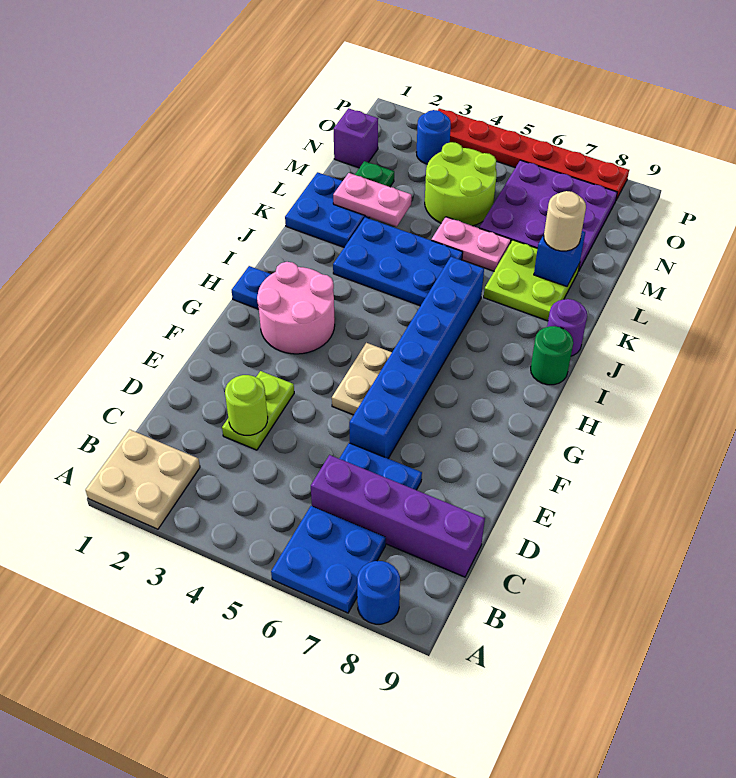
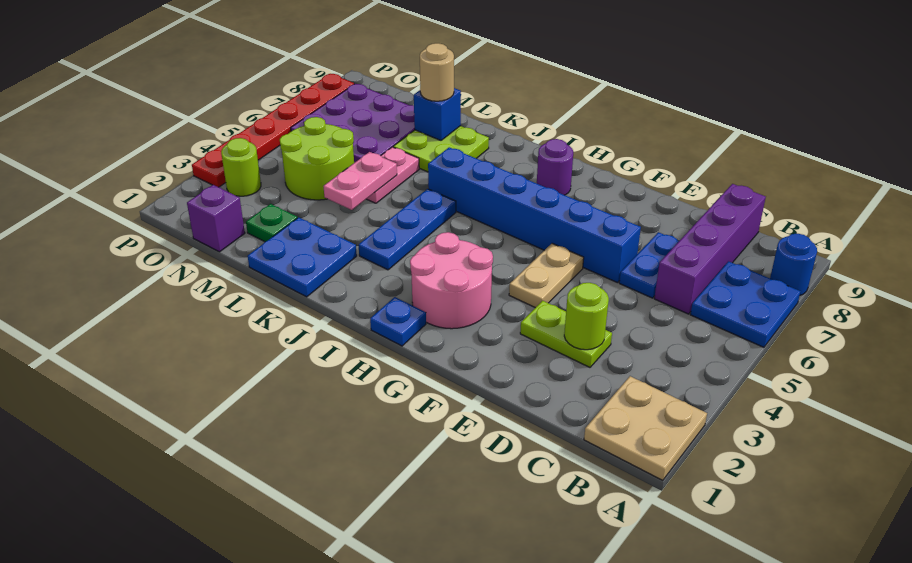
tan 1x2 plate [332,343,392,415] -> tan 1x2 plate turned to [509,243,584,308]
green 1x1 round brick [531,326,573,385] -> none
blue 2x3 plate [333,217,463,306] -> blue 1x3 plate [359,189,456,270]
purple 1x1 round brick [547,299,587,356] -> purple 1x1 round brick moved to [537,139,573,195]
pink 1x2 plate [333,173,412,226] -> pink 1x2 plate moved to [323,152,397,210]
blue 1x1 round brick [416,110,451,164] -> lime 1x1 round brick [221,138,261,196]

